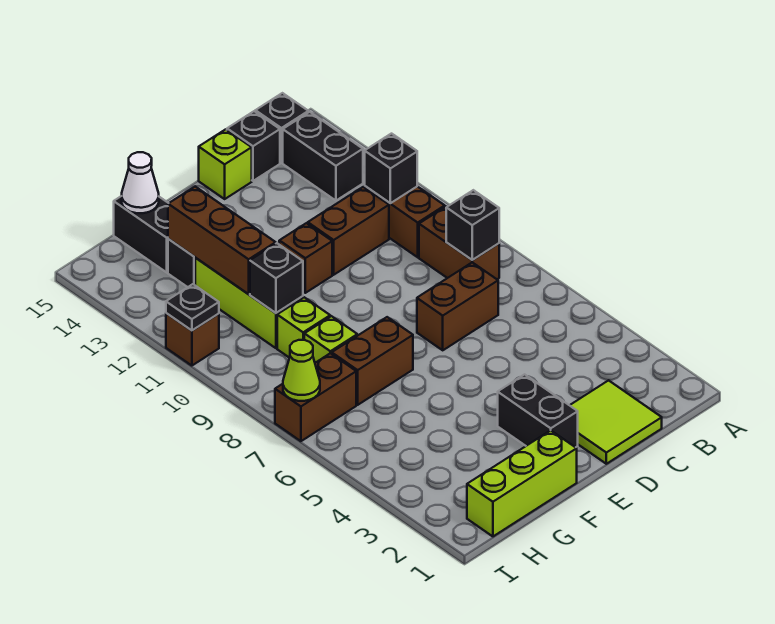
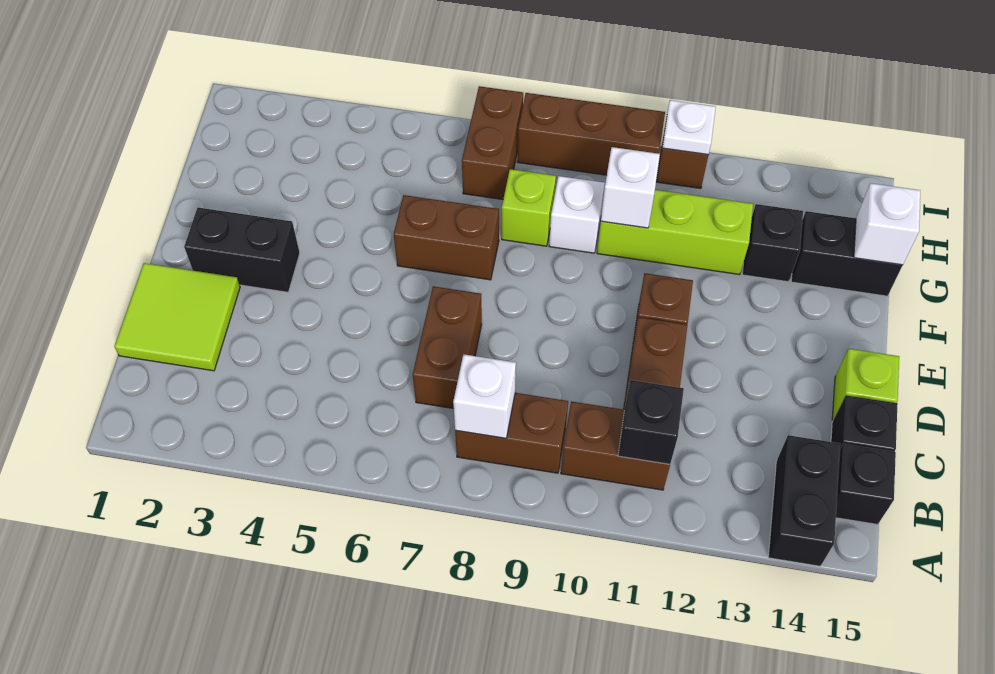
black 1x1 brick [446,190,499,260] -> white 1x1 brick [453,355,516,438]
black 1x2 brick [283,112,363,201] -> black 1x2 brick turned to [768,435,840,566]
lime 1x3 brick [467,430,577,536] -> none
brown 1x2 brick [332,317,413,405] -> brown 1x2 brick turned to [394,195,499,280]
lime 1x1 brick [277,297,330,358] -> white 1x1 brick [549,176,605,253]
black 1x1 brick [250,243,303,313] -> white 1x1 brick [601,147,660,228]
brown 1x3 brick [168,186,276,294] -> brown 1x3 brick moved to [517,93,665,175]
white 1x1 cone [122,152,159,213] -> white 1x1 brick [854,183,920,265]
lime 1x1 cone [283,340,320,401] -> none
black 1x1 plate [166,284,219,330] -> white 1x1 plate [662,100,716,155]

